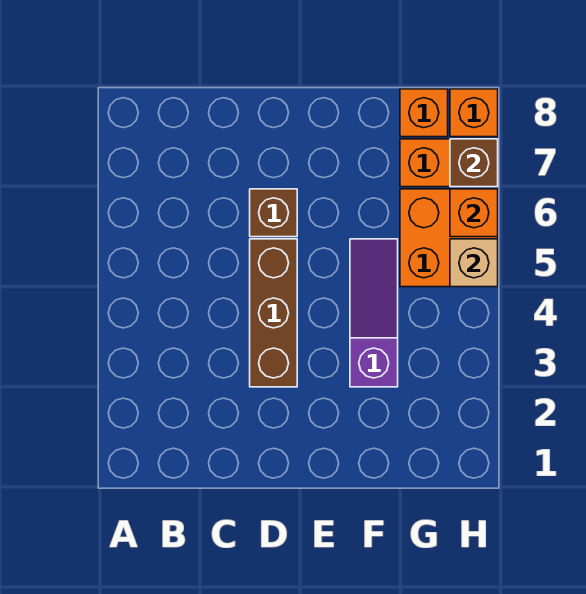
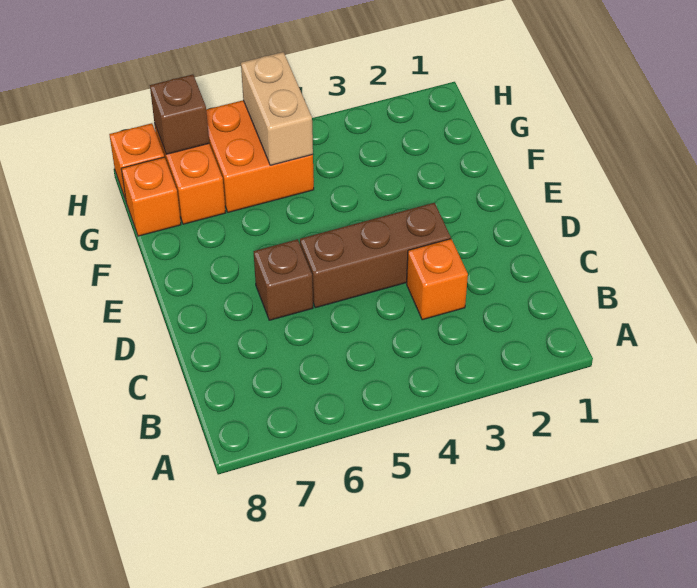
purple 1x3 slope [350,239,398,387] -> none
tan 1x1 brick [450,239,498,287] -> tan 1x2 brick [241,52,313,165]
orange 1x1 brick [450,189,498,237] -> orange 1x1 brick moved to [407,239,468,320]

